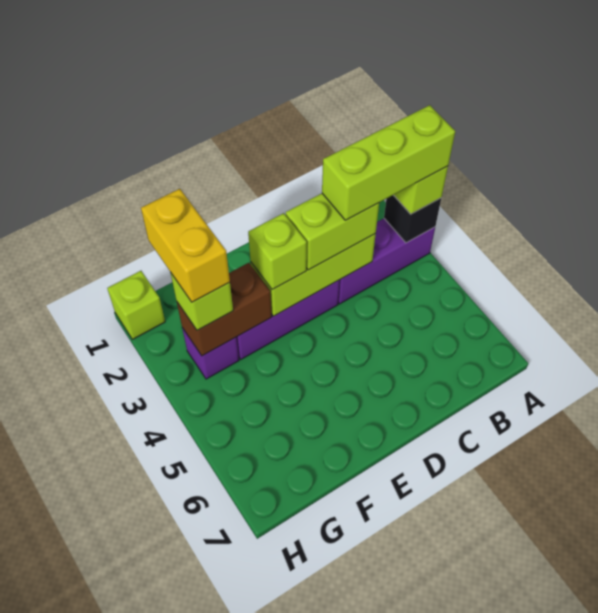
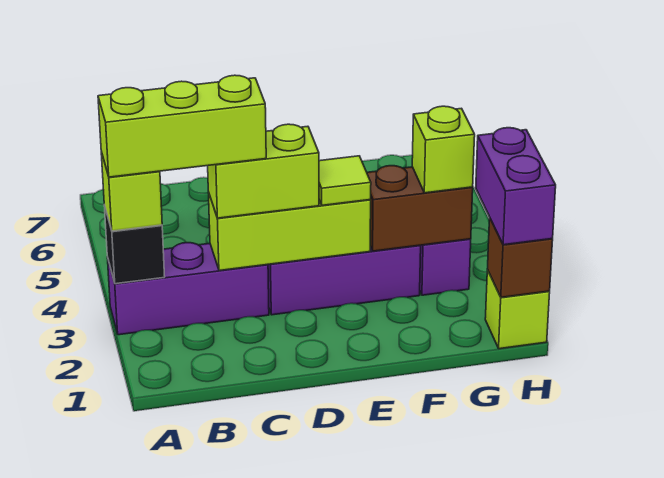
lime 1x1 brick [248,213,307,290] -> lime 1x1 tile [319,156,371,205]
yellow 1x2 brick [141,189,230,302] -> none
none -> brown 1x1 brick [487,219,553,297]
none -> purple 1x2 brick [476,128,556,245]

